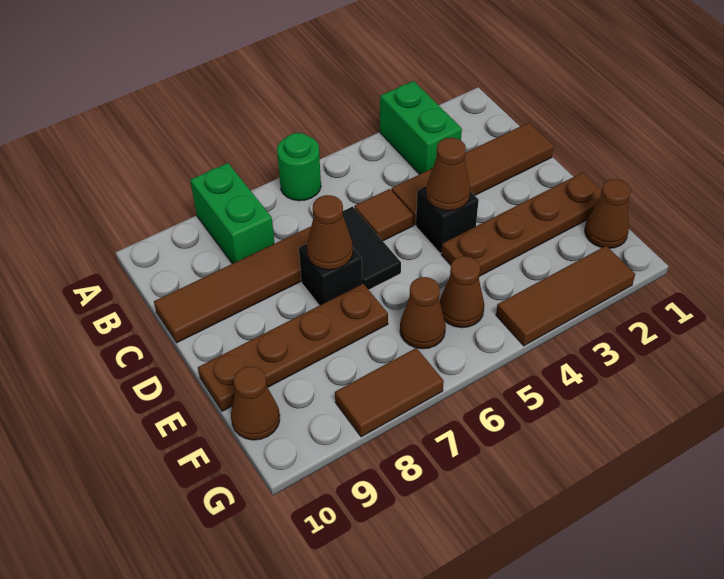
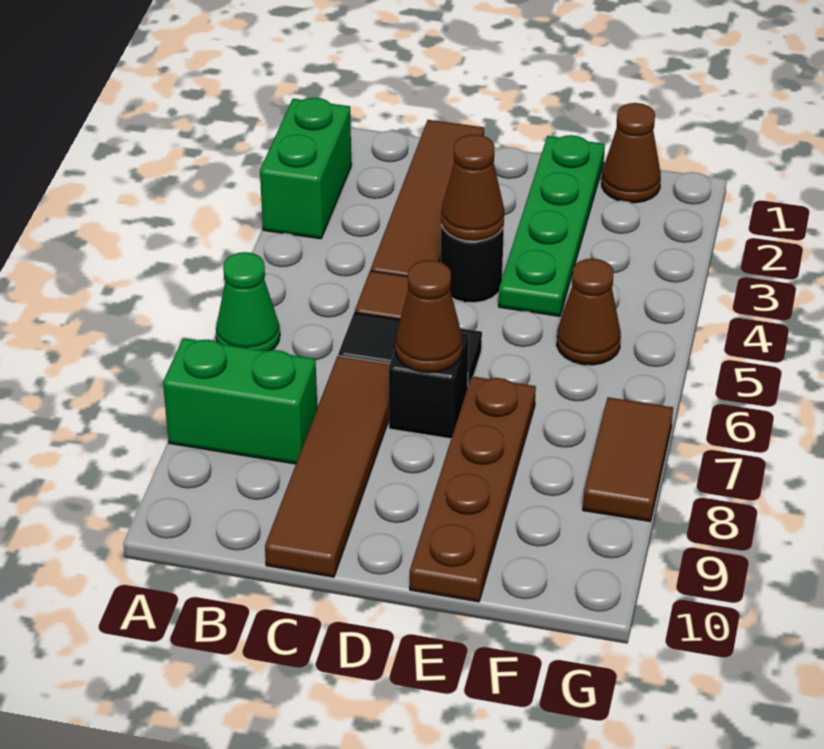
green 1x2 brick [380,81,462,175] -> green 1x2 brick turned to [260,98,351,239]
green 1x1 round brick [277,133,321,201] -> green 1x1 cone [216,252,280,351]
black 1x1 brick [416,186,479,253] -> black 1x1 round brick [441,224,504,303]
brown 1x4 plate [441,173,602,276] -> green 1x4 plate [499,135,605,316]
brown 1x1 cone [400,277,446,349] -> none
brown 1x1 cone [231,367,280,440] -> none
brown 1x3 tile [496,246,635,346] -> none

